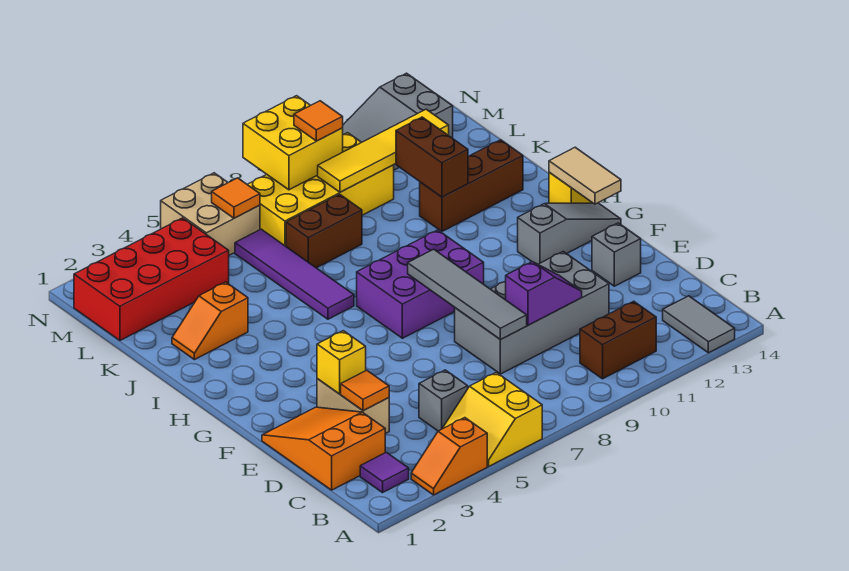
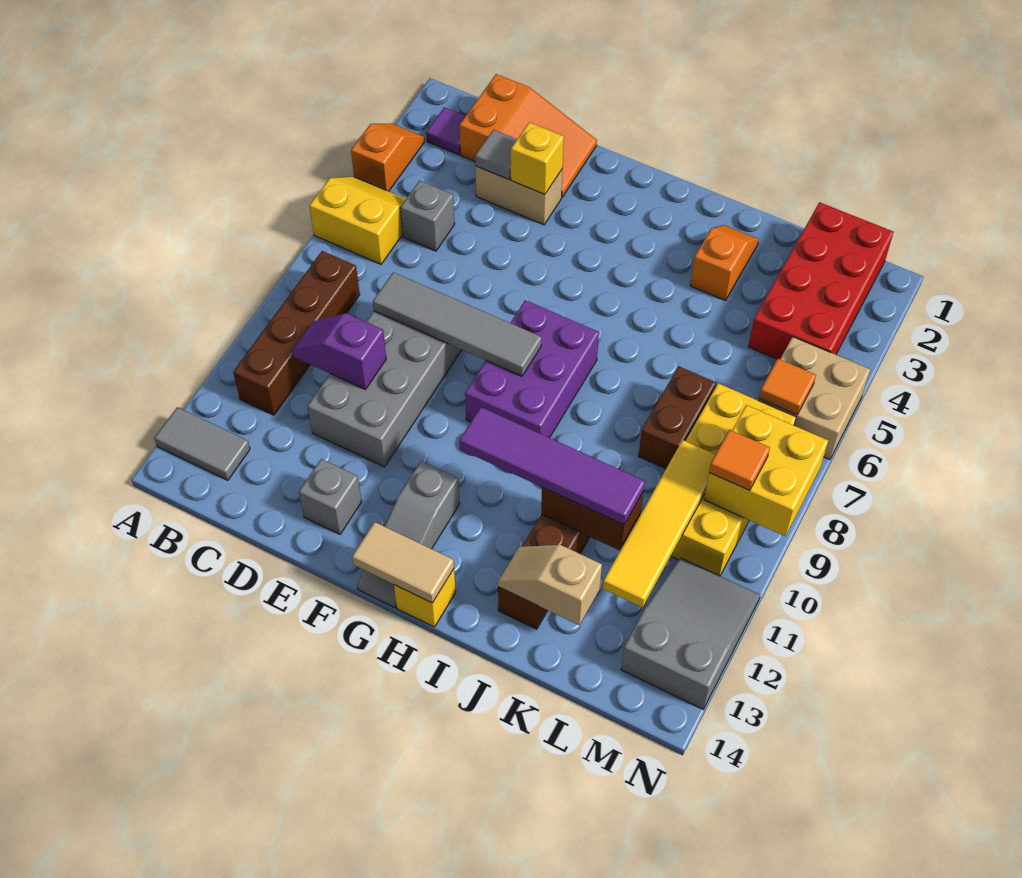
brown 1x2 brick [580,301,656,379] -> brown 1x4 brick [233,251,360,415]
orange 1x1 tile [341,370,389,411] -> grey 1x1 tile [475,130,517,180]
purple 1x2 slope [506,262,582,325] -> purple 1x2 slope turned to [292,313,386,389]
purple 1x4 tile [235,229,354,319] -> purple 1x4 tile moved to [459,407,645,525]
none -> tan 1x2 slope [498,545,602,625]

